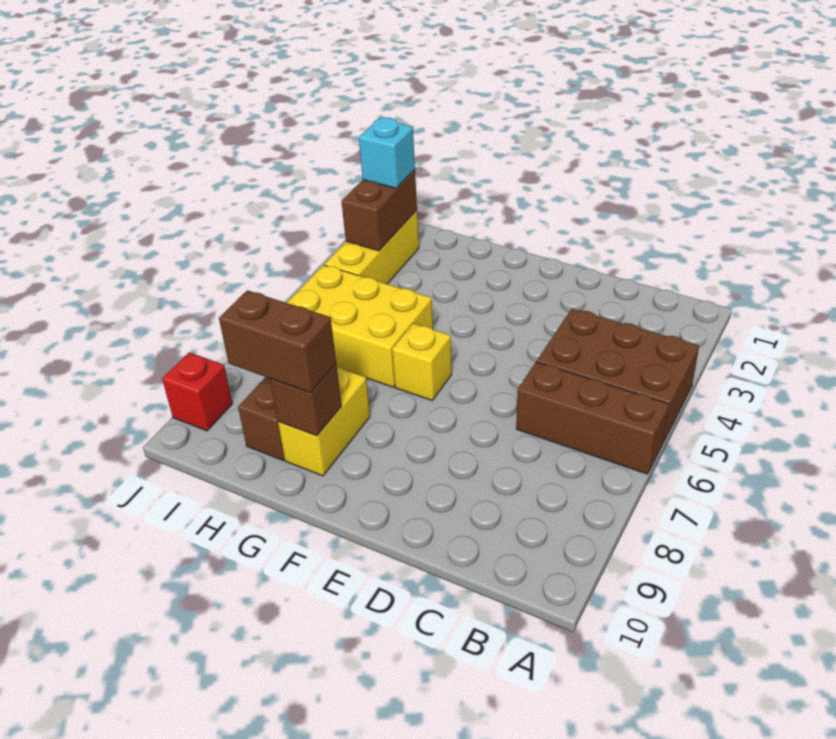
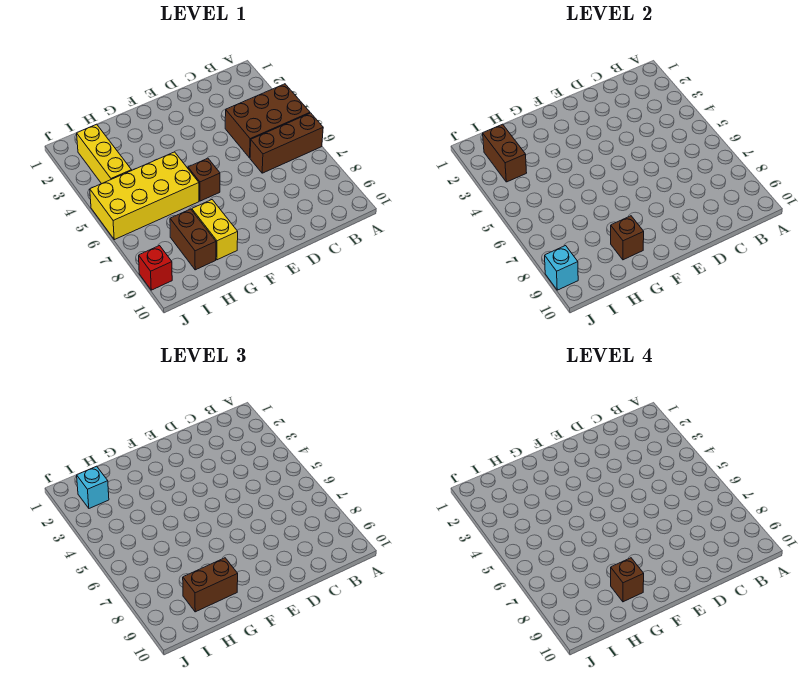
yellow 1x1 brick [392,323,452,400] -> brown 1x1 brick [188,158,220,201]
yellow 2x3 brick [287,265,433,387] -> yellow 2x4 brick [90,152,199,240]
none -> brown 1x1 brick [611,558,644,602]
none -> cyan 1x1 brick [545,246,578,290]

